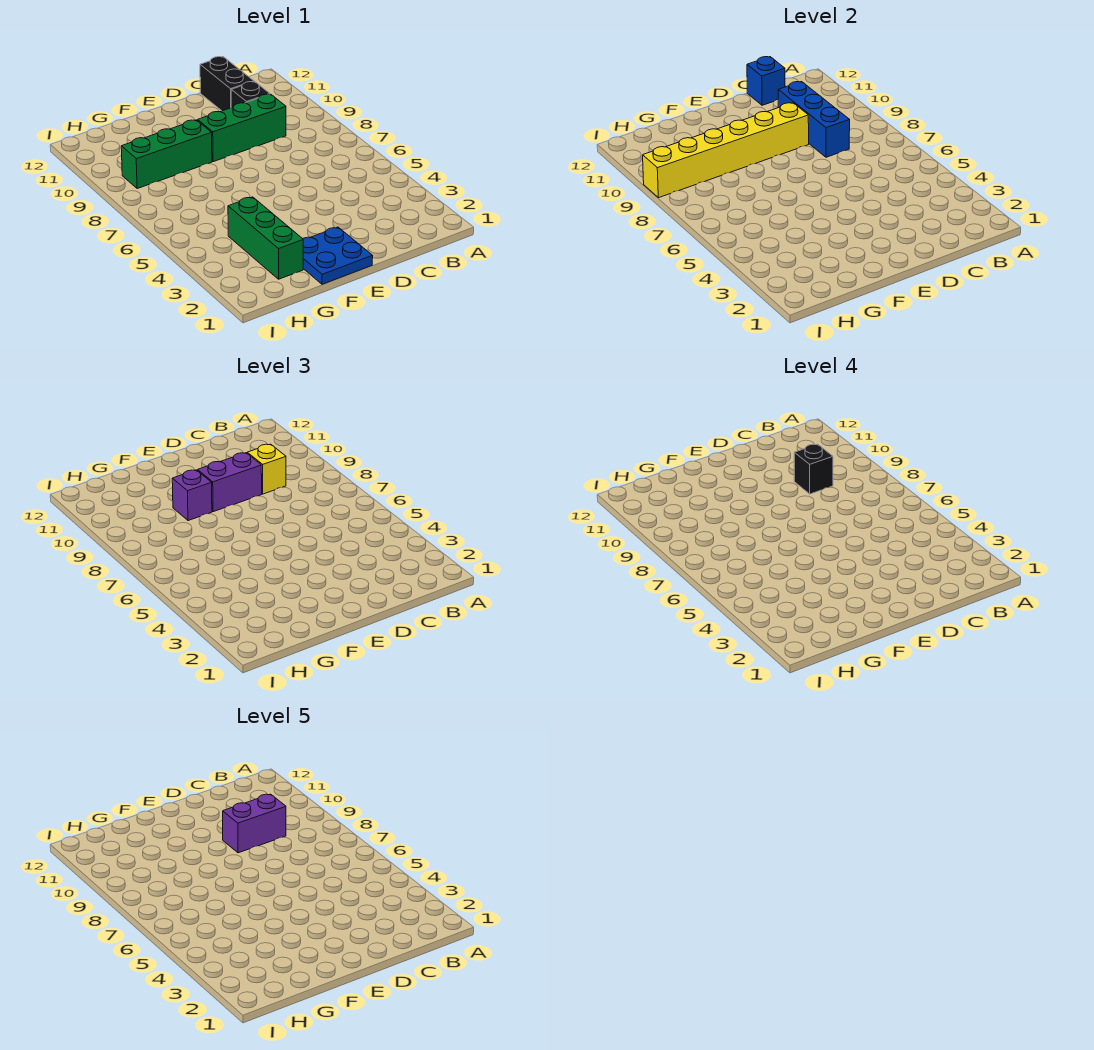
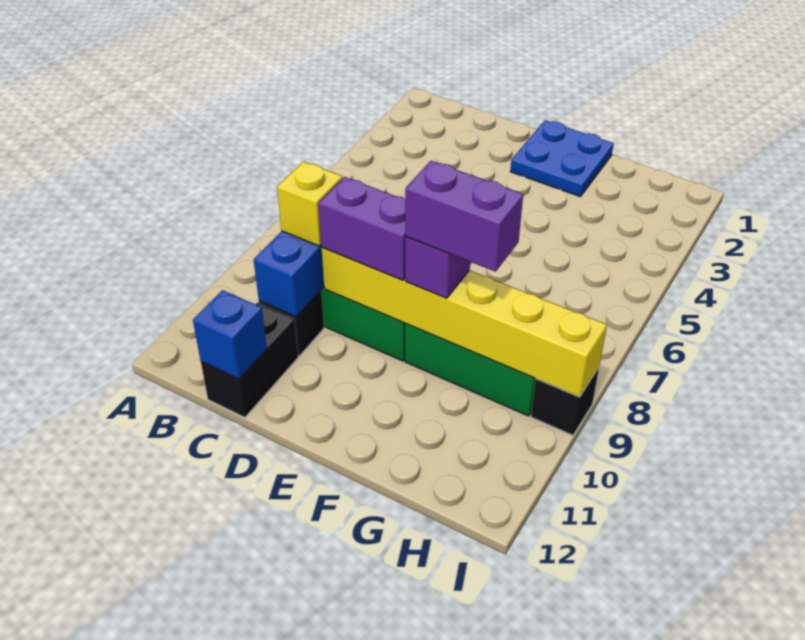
black 1x1 brick [794,444,833,494] -> black 1x1 brick moved to [531,368,599,435]
purple 1x2 brick [223,794,286,853] -> purple 1x2 brick moved to [405,161,523,272]
green 1x3 brick [228,197,303,279] -> none

